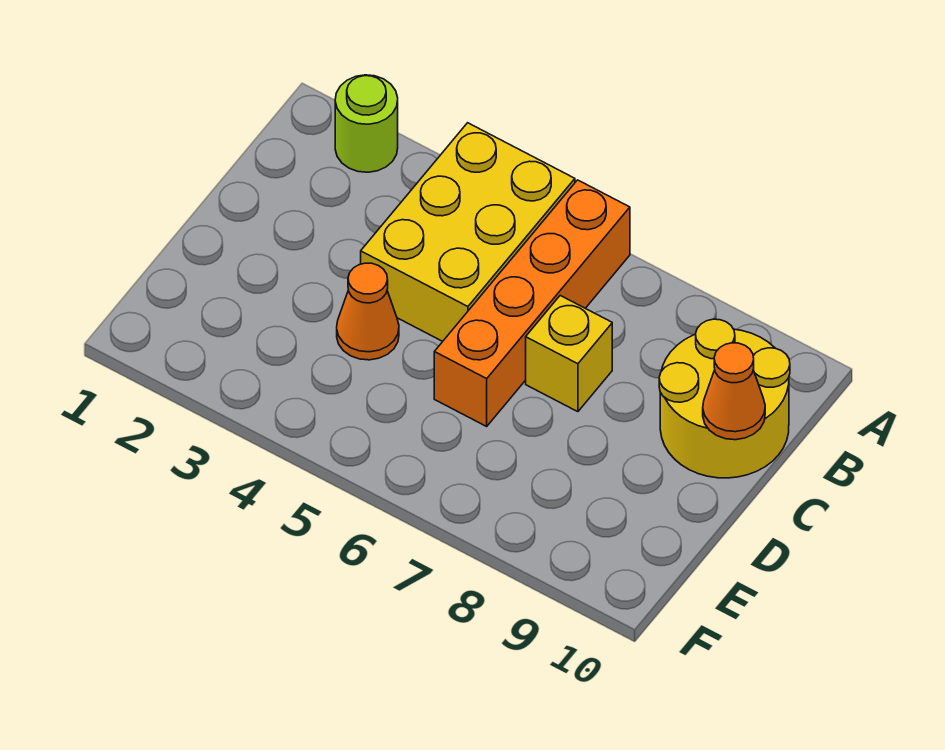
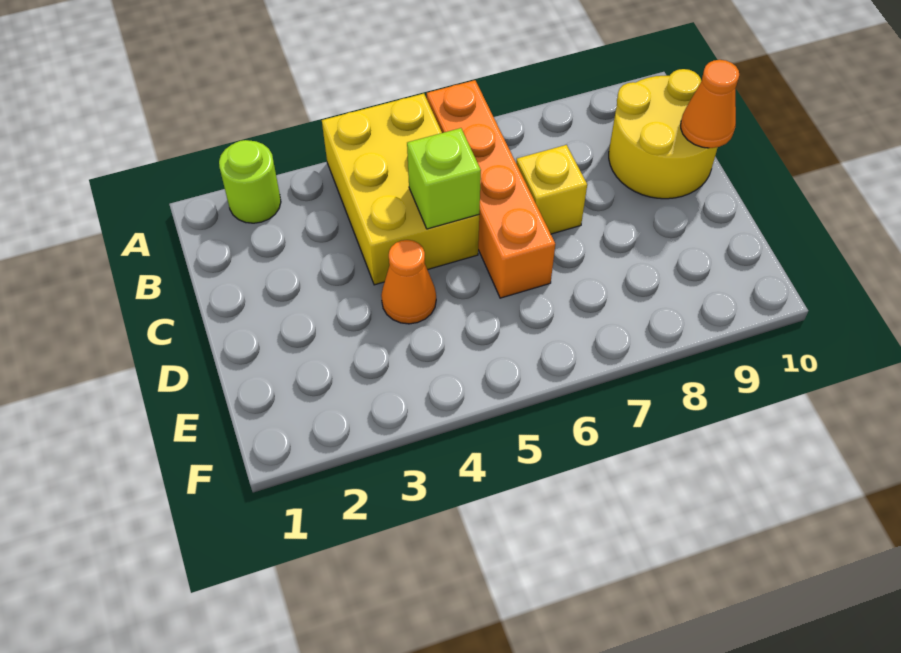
none -> lime 1x1 brick [407,128,481,229]

